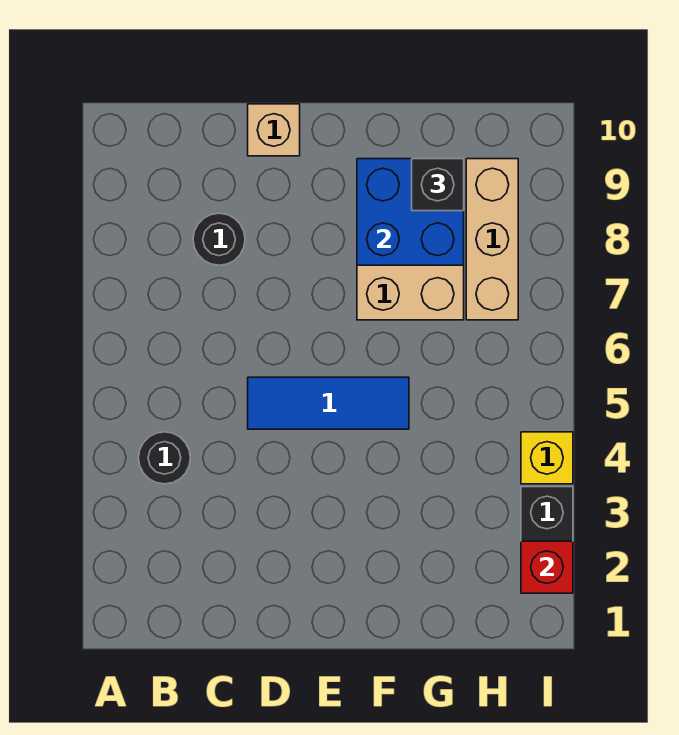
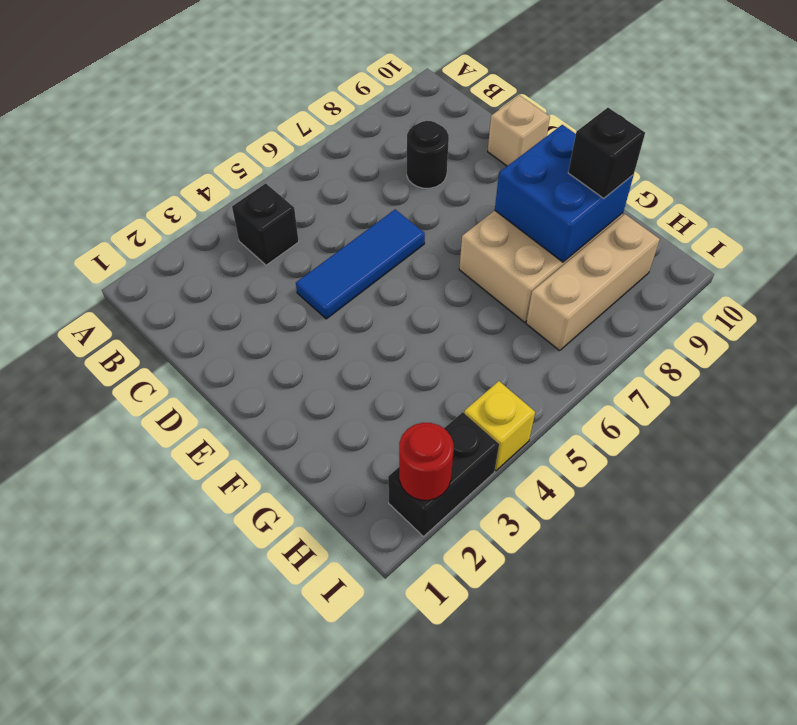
black 1x1 round brick [139,432,190,484] -> black 1x1 brick [232,183,299,265]
blue 1x3 tile [248,377,409,429] -> blue 1x3 tile turned to [296,210,425,319]
red 1x1 brick [521,541,573,593] -> red 1x1 round brick [399,423,454,500]

